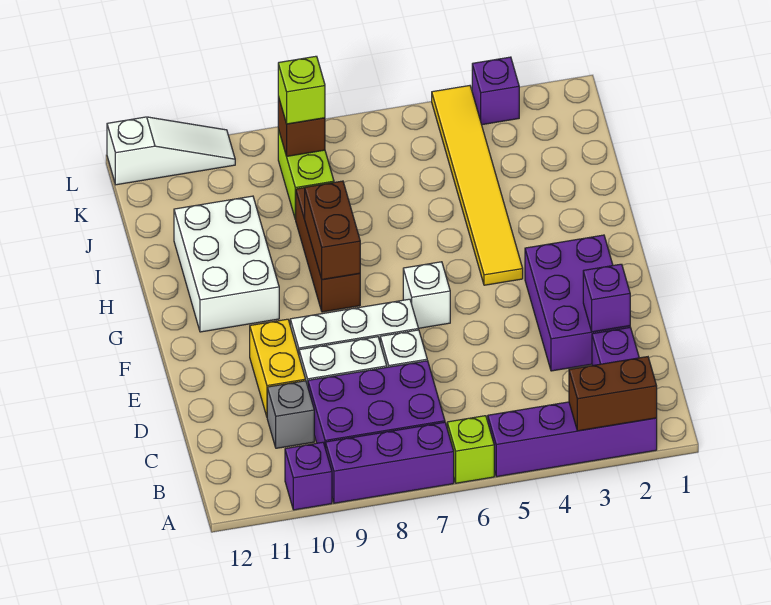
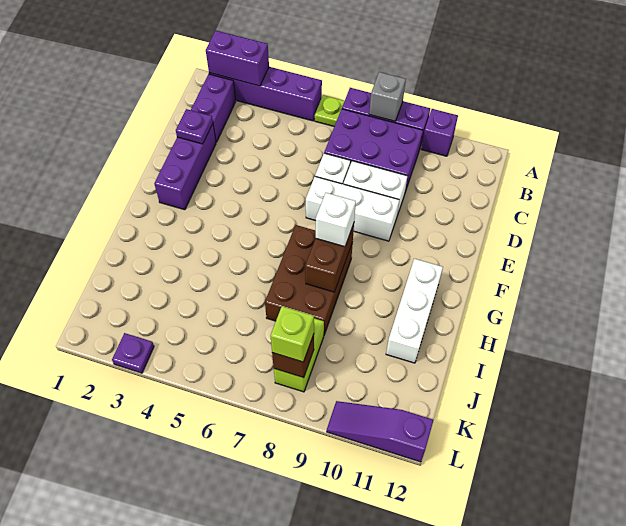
brown 1x2 brick [569,357,657,431] -> purple 1x2 brick [206,31,269,86]
lime 1x1 brick [447,416,494,483] -> lime 1x1 plate [315,95,344,126]
grey 1x1 brick [267,381,314,448] -> grey 1x1 brick moved to [369,72,406,121]
purple 2x3 brick [525,235,630,371] -> purple 1x3 brick [154,124,216,210]
purple 1x1 brick [583,264,630,332] -> purple 1x1 plate [176,109,213,144]
yellow 1x2 brick [250,319,306,416] -> none
white 1x1 brick [403,262,450,328] -> white 1x1 brick moved to [316,193,356,247]
yellow 1x6 tile [432,86,523,285] -> none
brown 1x3 brick [295,188,360,312] -> brown 2x3 brick [265,225,353,334]
white 2x3 brick [174,196,279,332] -> white 1x3 brick [386,259,443,363]
purple 1x1 brick [472,57,519,125] -> purple 1x1 plate [112,333,154,373]
white 1x3 slope [107,117,235,185] -> purple 1x3 slope [327,401,433,462]

